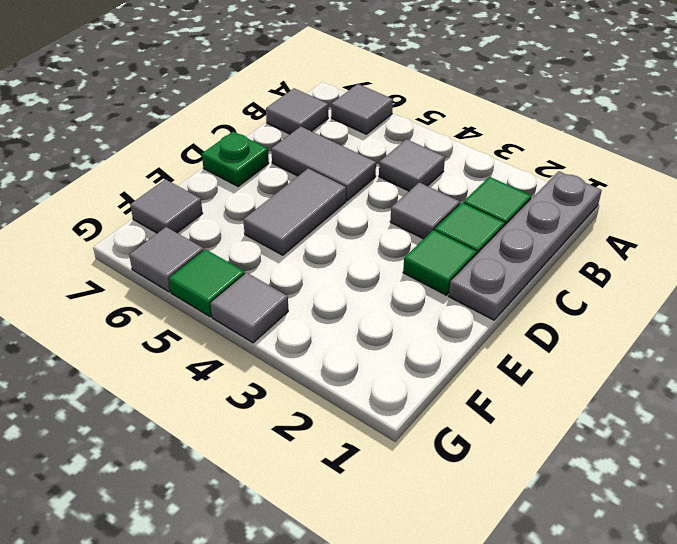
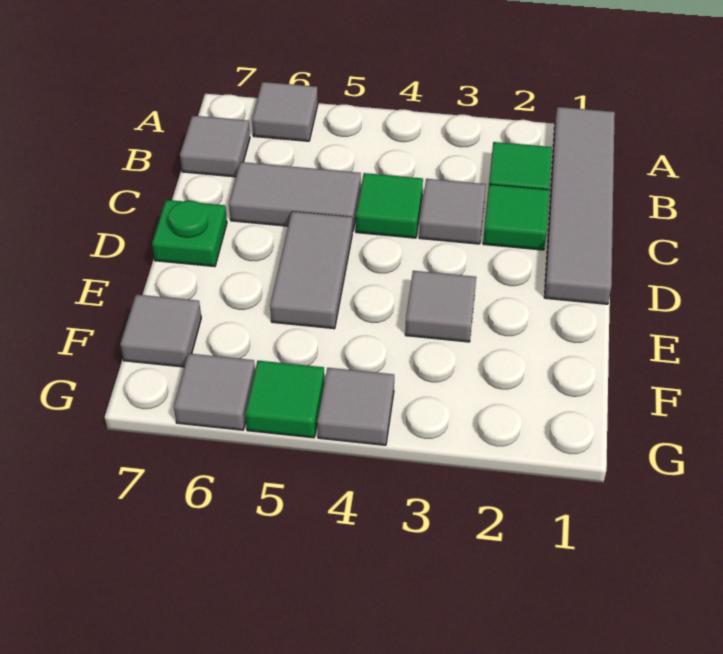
grey 1x4 plate [449,171,602,320] -> grey 1x4 tile [544,107,615,304]
grey 1x1 tile [379,139,445,191] -> grey 1x1 tile moved to [405,271,476,342]
green 1x1 tile [403,230,477,295] -> green 1x1 tile moved to [356,173,423,238]

